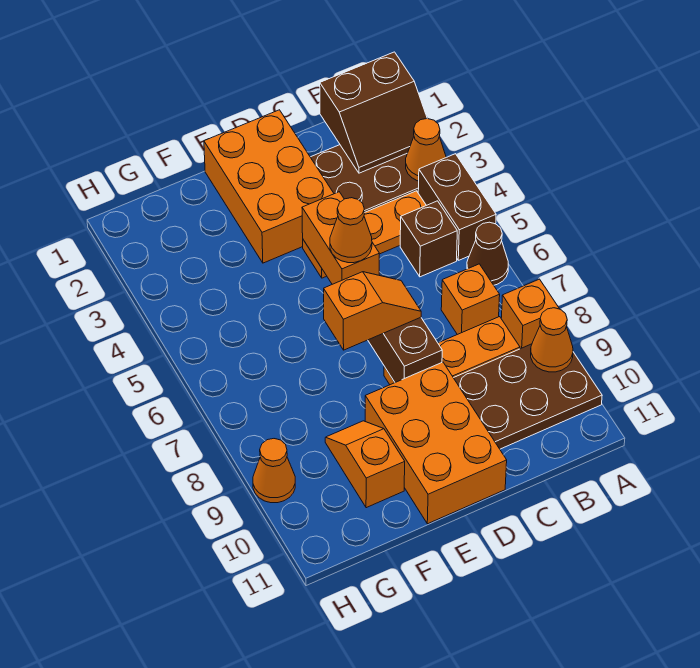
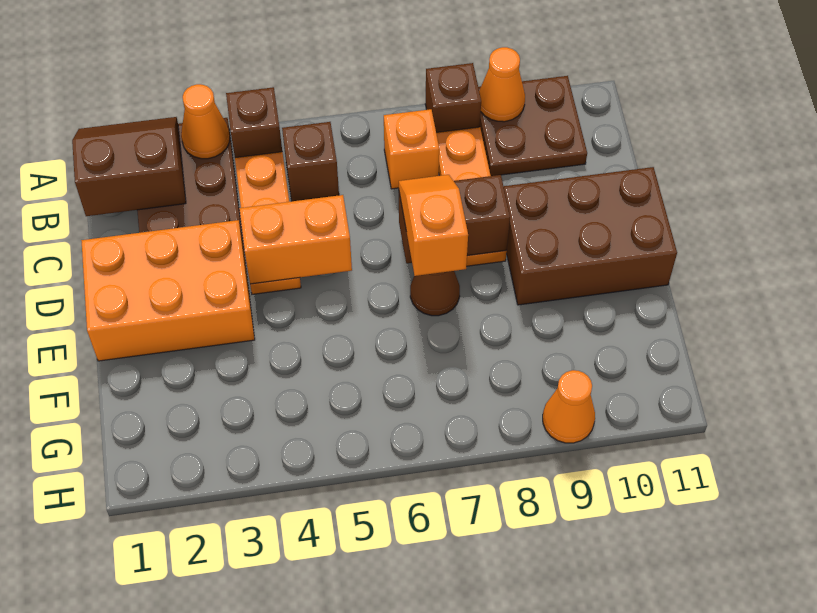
brown 2x2 slope [320,52,427,173] -> brown 2x2 slope turned to [72,117,186,216]
brown 1x2 brick [418,154,496,260] -> brown 1x1 brick [226,87,282,158]
brown 1x1 cone [467,222,508,285] -> brown 1x1 cone moved to [410,271,460,316]
orange 1x1 brick [501,279,559,349] -> brown 1x1 brick [425,63,481,132]
brown 2x3 plate [454,344,602,449] -> brown 2x2 plate [478,76,587,176]
orange 1x1 cone [330,198,372,263] -> none
orange 2x3 brick [365,362,507,524] -> brown 2x3 brick [504,167,677,305]
orange 1x2 slope [325,421,405,508] -> none

